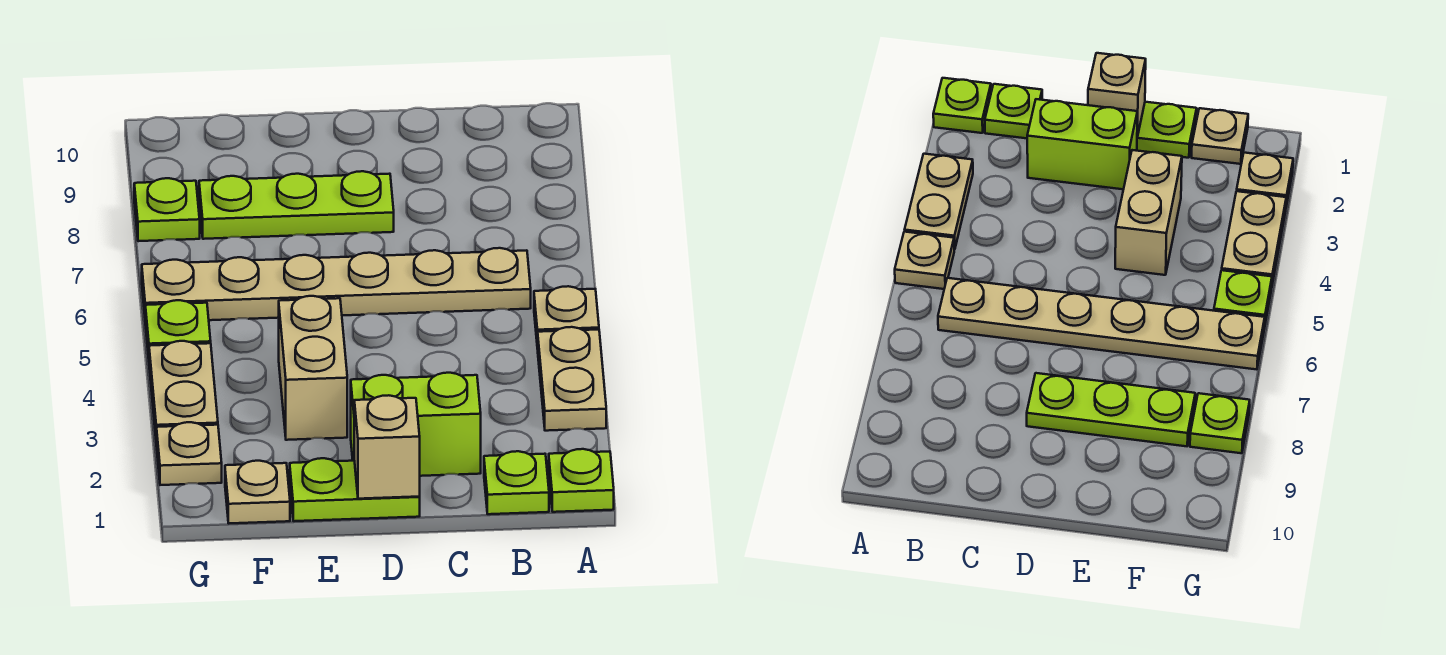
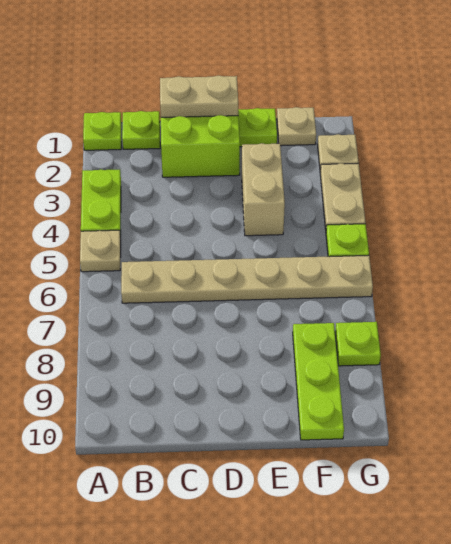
tan 1x2 plate [538,327,606,431] -> lime 1x2 plate [81,169,121,238]
tan 1x1 brick [354,395,420,499] -> tan 1x2 brick [160,75,238,117]
lime 1x3 plate [199,171,394,239] -> lime 1x3 plate turned to [293,323,344,440]

